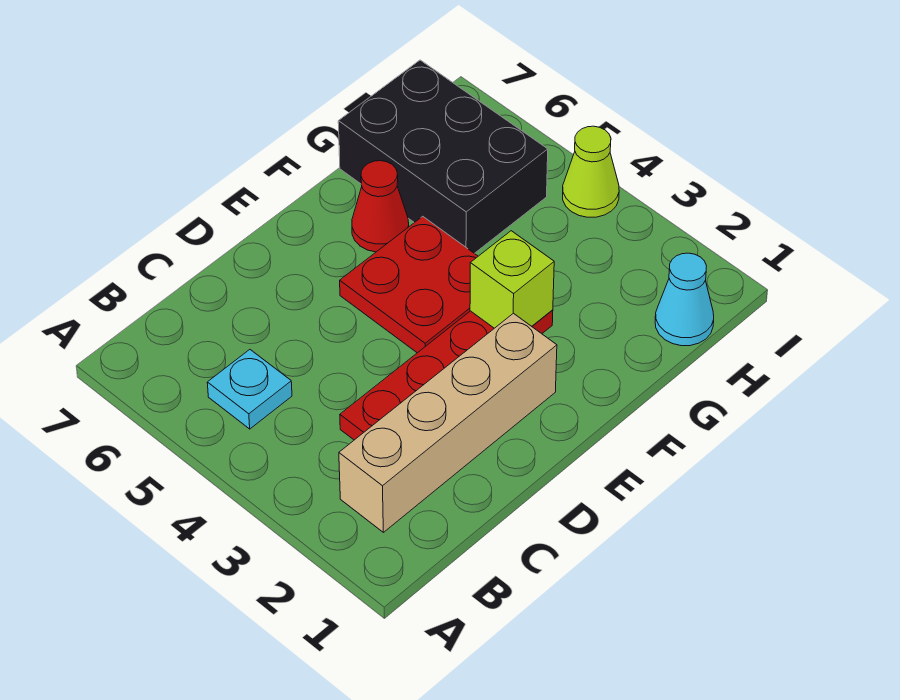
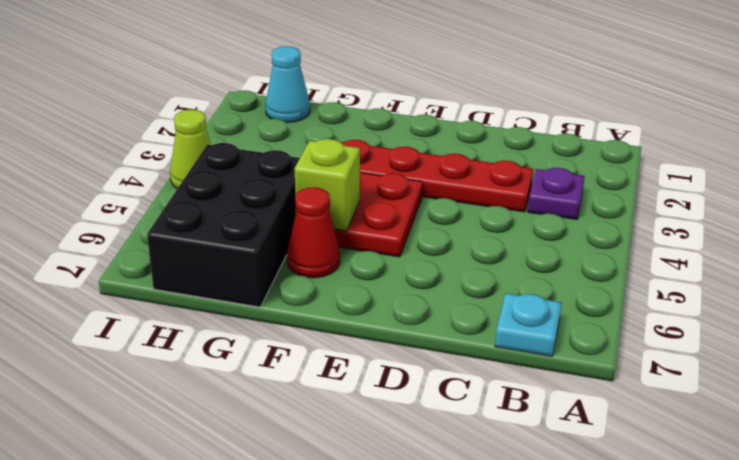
tan 1x4 brick [339,313,557,532] -> none
none -> purple 1x1 plate [528,168,585,219]
cyan 1x1 plate [207,350,292,429] -> cyan 1x1 plate moved to [495,294,562,356]
lime 1x1 brick [470,231,554,328] -> lime 1x1 brick moved to [295,139,360,231]

